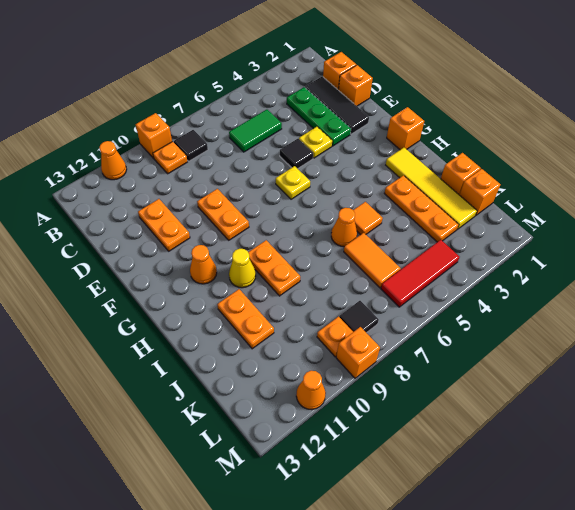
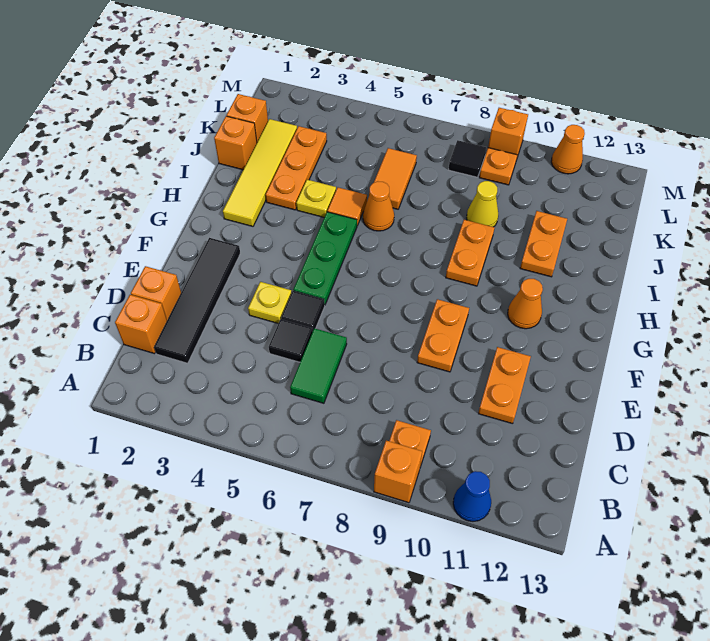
orange 1x1 cone [99,141,127,180] -> blue 1x1 cone [453,471,491,521]
black 1x1 tile [174,130,208,161] -> black 1x1 tile moved to [269,319,313,362]
black 1x3 tile [305,77,369,134] -> black 1x4 tile [154,238,240,363]
green 1x3 plate [287,87,351,146] -> green 1x3 plate moved to [293,212,357,304]
green 1x2 tile [229,110,282,152] -> green 1x2 tile turned to [290,328,347,403]
yellow 1x1 plate [276,166,310,199] -> yellow 1x1 plate moved to [296,180,336,217]
orange 1x1 brick [387,107,424,150] -> none
yellow 1x1 cone [229,249,256,288] -> yellow 1x1 cone moved to [467,181,498,227]
red 1x3 tile [381,240,459,307] -> none

